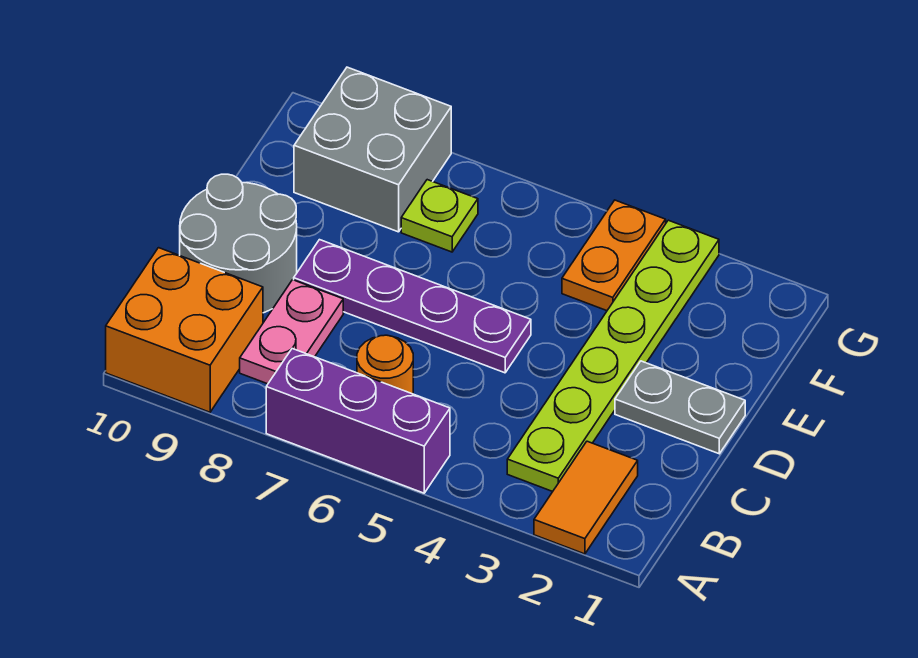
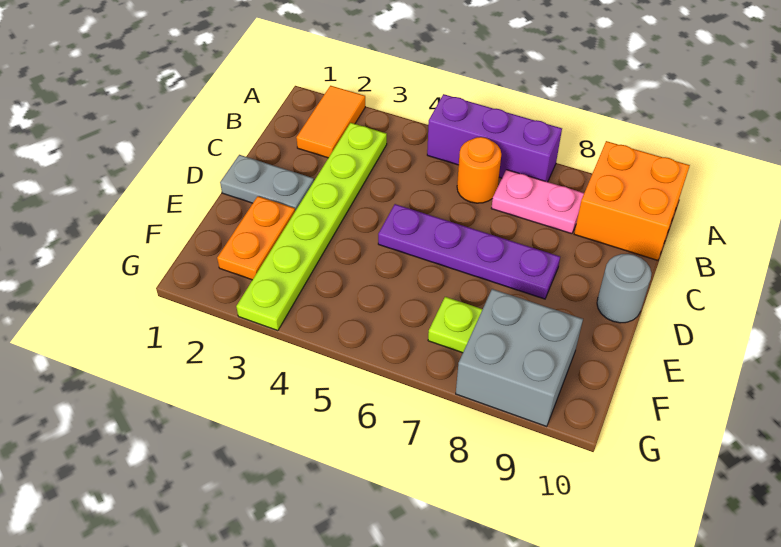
pink 1x2 plate [240,280,343,384] -> pink 1x2 plate turned to [491,170,584,234]
grey 2x2 round brick [180,174,297,313] -> grey 1x1 round brick [597,254,652,323]
orange 1x2 plate [562,200,666,311] -> orange 1x2 plate moved to [217,196,295,280]

